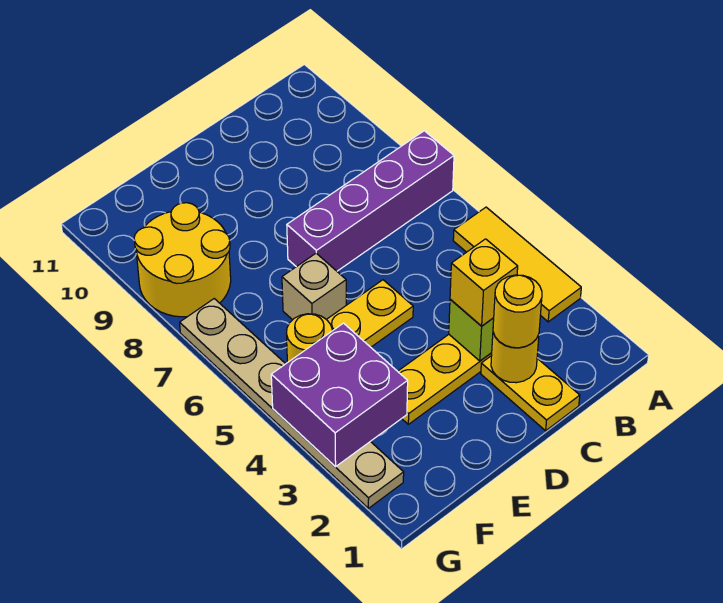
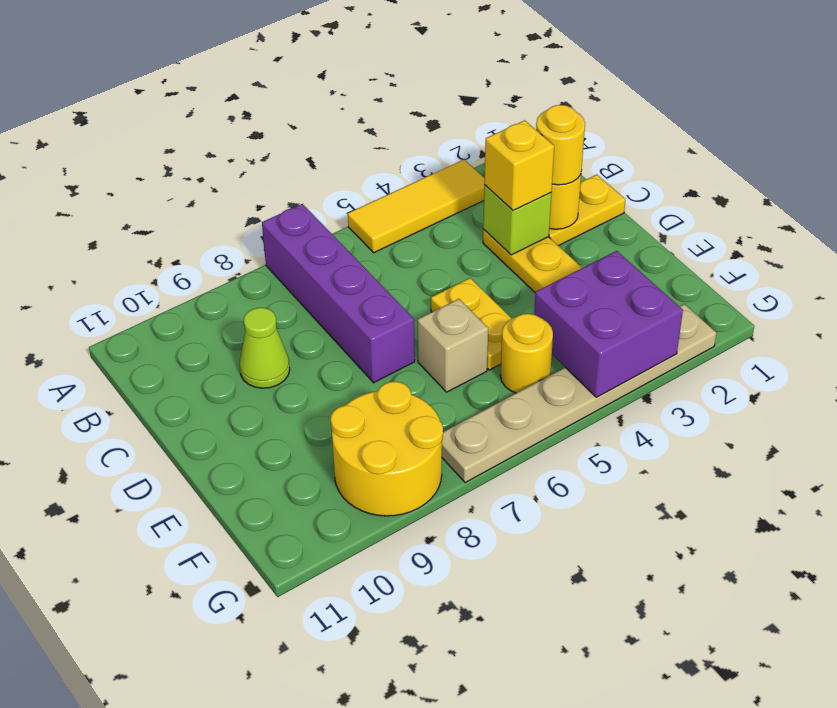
none -> lime 1x1 cone [240,308,290,388]

